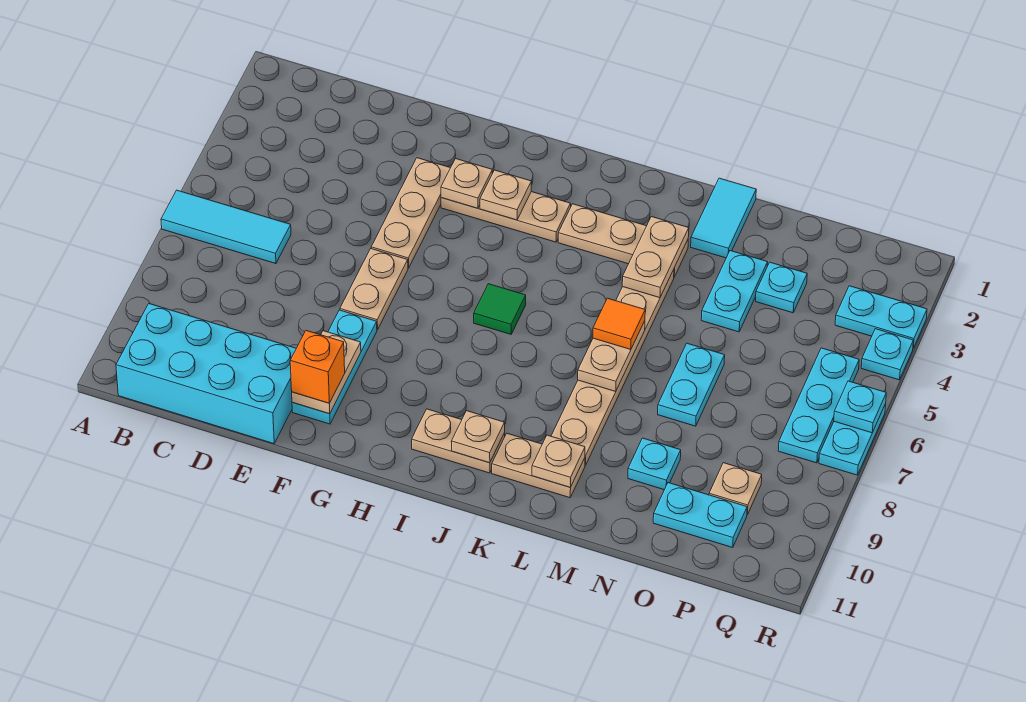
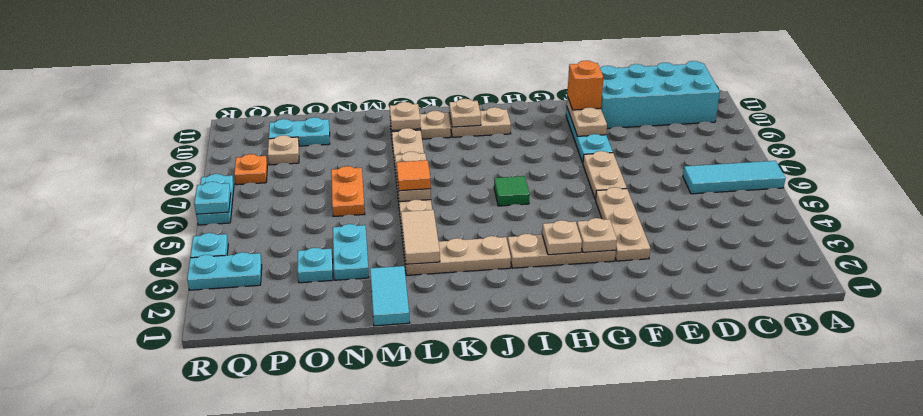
tan 1x2 plate [622,217,689,298] -> tan 1x2 tile [401,210,440,264]
cyan 1x2 plate [658,343,725,426] -> orange 1x2 plate [331,166,365,217]
cyan 1x1 plate [628,438,681,490] -> none
cyan 1x3 plate [778,348,859,463] -> none
none -> orange 1x1 plate [234,154,267,185]

